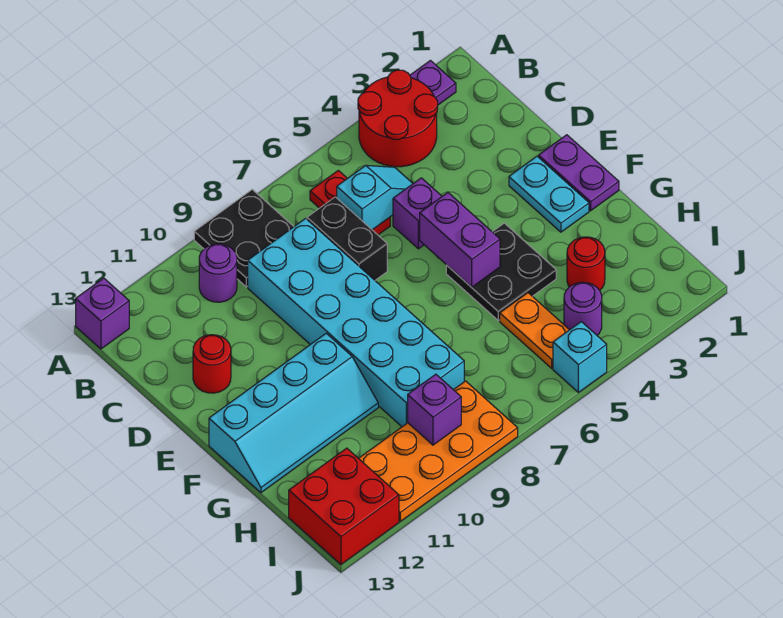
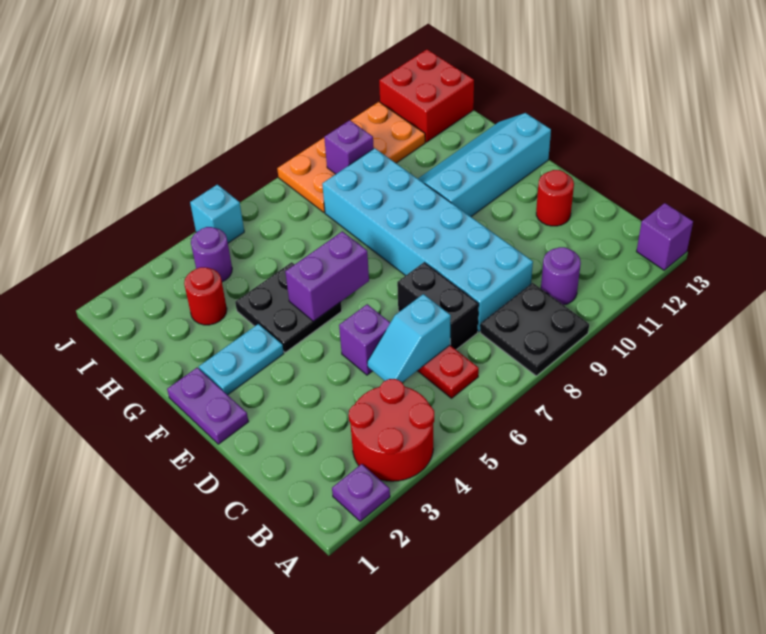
cyan 1x2 plate [509,156,589,232] -> cyan 1x2 plate turned to [199,324,284,395]
purple 1x2 brick [420,193,500,287] -> purple 1x2 brick turned to [285,231,369,321]
orange 1x2 plate [500,293,569,368] -> none

